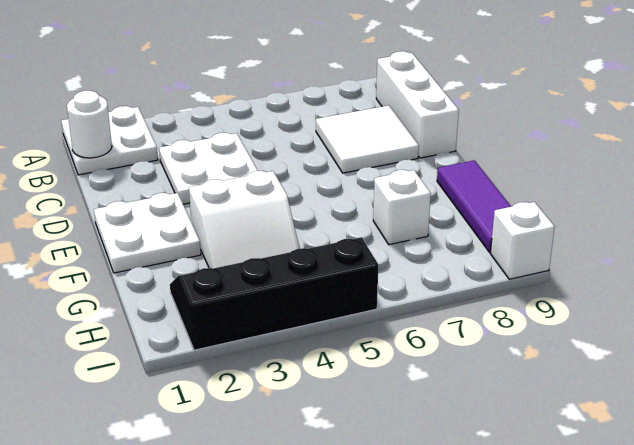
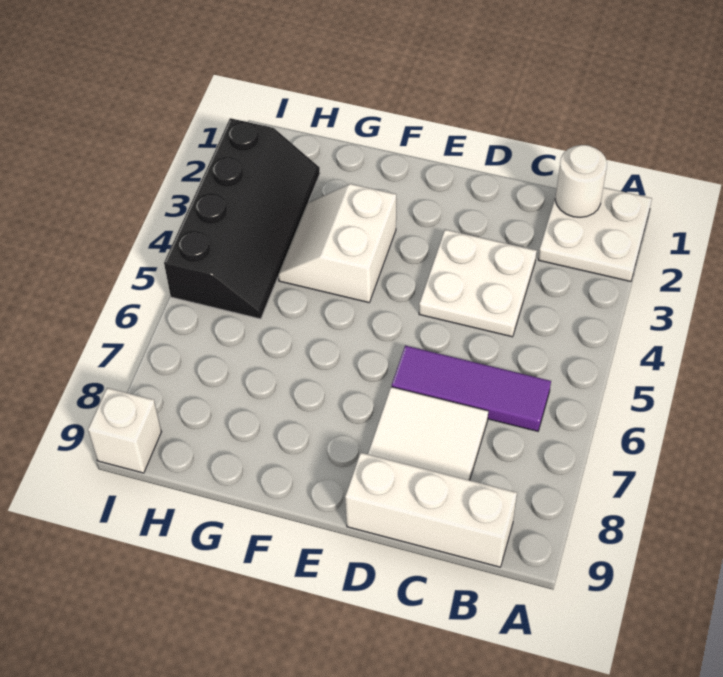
white 2x2 plate [94,193,201,273] -> none
purple 1x3 tile [437,160,511,252] -> purple 1x3 tile moved to [392,346,551,431]
white 1x1 brick [373,170,431,245] -> none

